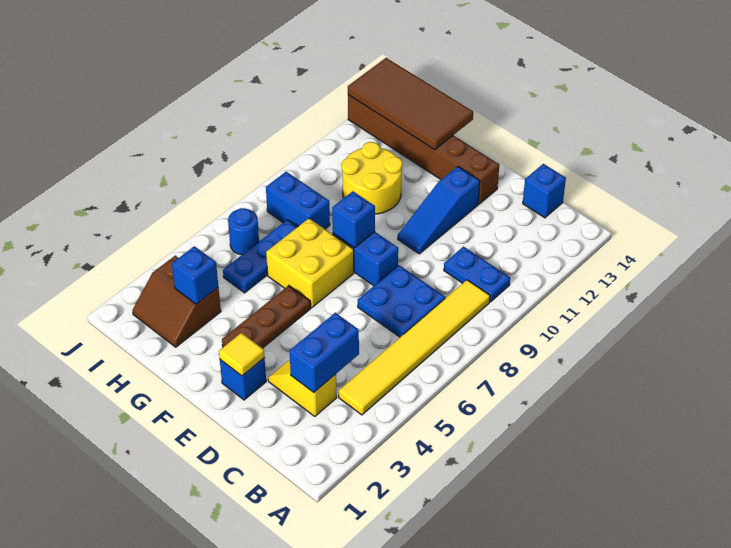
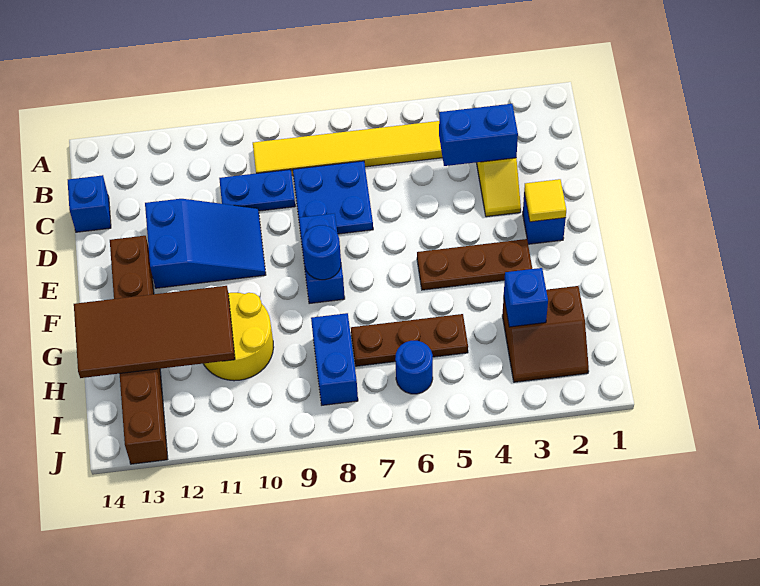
blue 1x2 plate [444,247,510,302] -> blue 1x2 plate turned to [219,169,295,211]
blue 1x3 slope [398,166,480,254] -> blue 2x3 slope [145,199,266,288]
yellow 2x2 brick [266,219,354,308] -> none
blue 1x1 brick [332,191,375,248] -> blue 1x1 round brick [302,225,341,280]
brown 2x4 tile [348,58,473,150] -> brown 2x4 tile turned to [74,286,235,378]
brown 2x2 slope [133,256,221,347] -> brown 2x2 slope turned to [502,286,589,382]
blue 1x3 plate [223,220,298,293] -> brown 1x3 plate [351,314,468,366]

